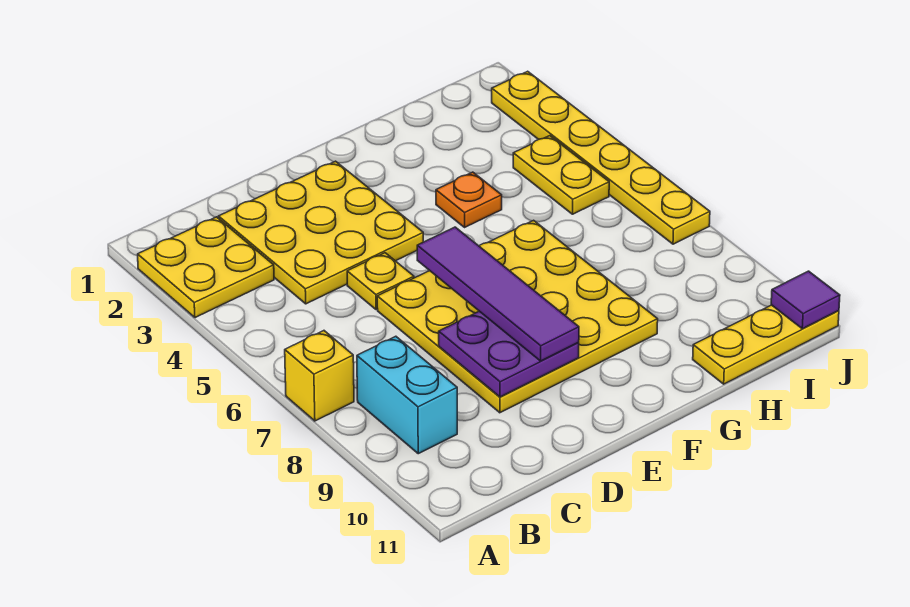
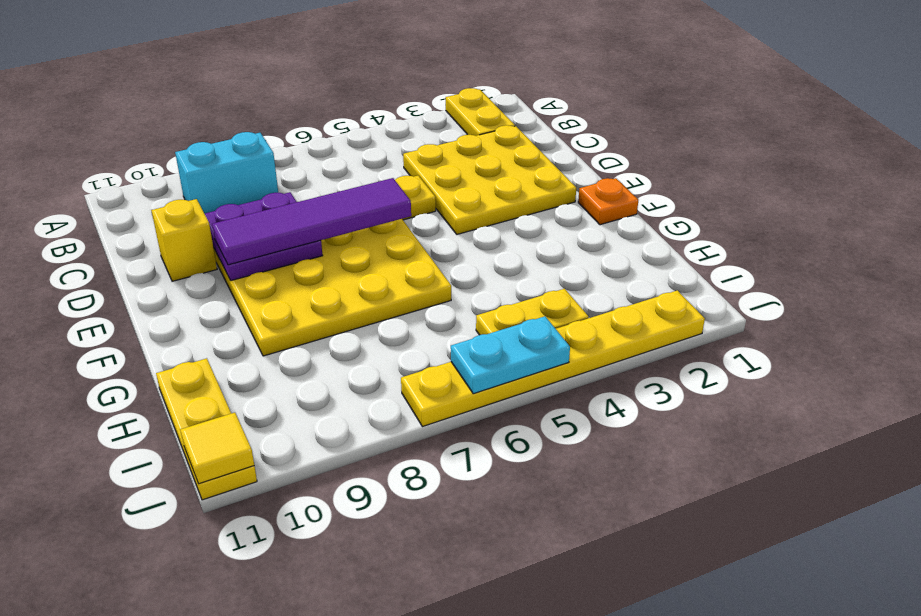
yellow 2x2 plate [138,217,274,318] -> yellow 1x2 plate [446,88,515,136]
yellow 1x1 brick [285,331,354,421] -> yellow 1x1 brick moved to [151,199,217,281]
orange 1x1 plate [436,172,502,227] -> orange 1x1 plate moved to [578,178,638,225]
none -> cyan 1x2 plate [451,316,570,394]
purple 1x1 tile [771,271,840,329] -> yellow 1x1 tile [180,413,254,484]

